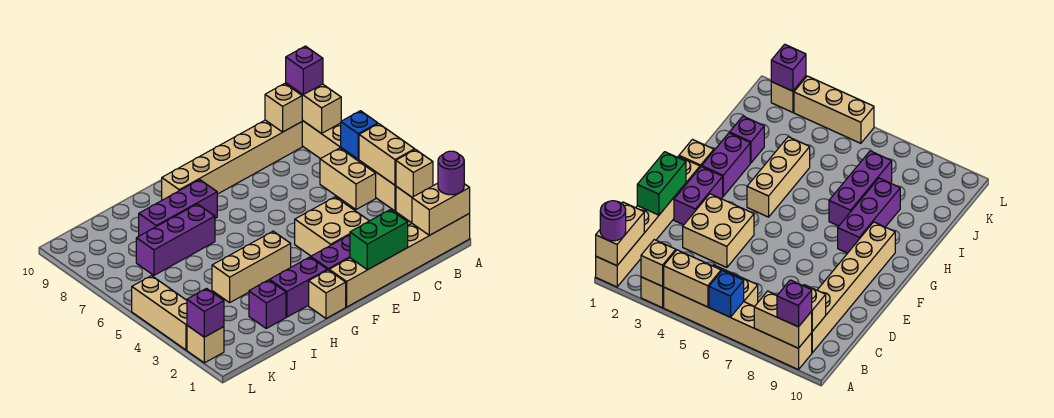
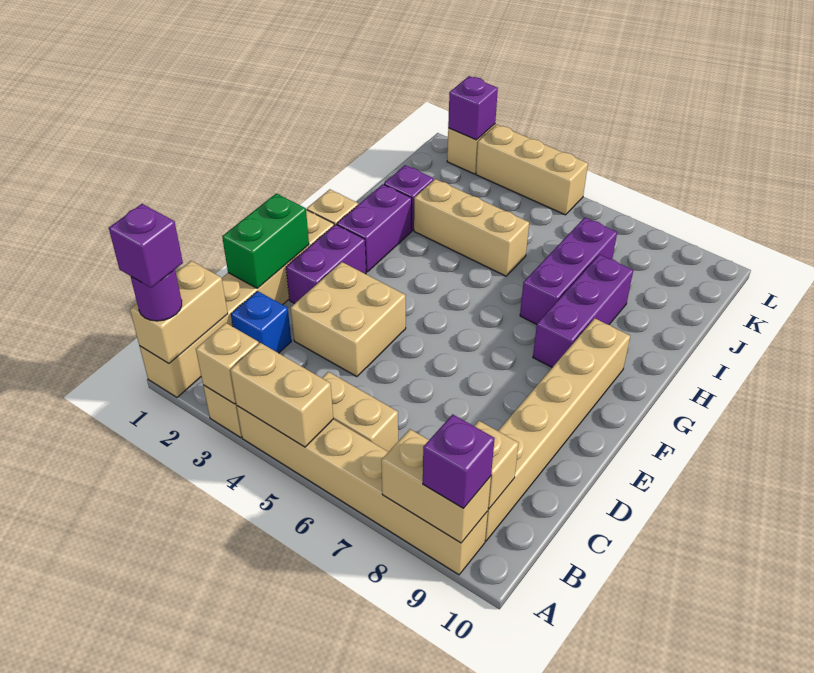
none -> purple 1x1 brick [109,204,183,288]
blue 1x1 brick [341,111,378,159] -> blue 1x1 brick moved to [231,291,291,353]
tan 1x3 brick [212,231,291,303] -> tan 1x3 brick turned to [414,179,529,276]

